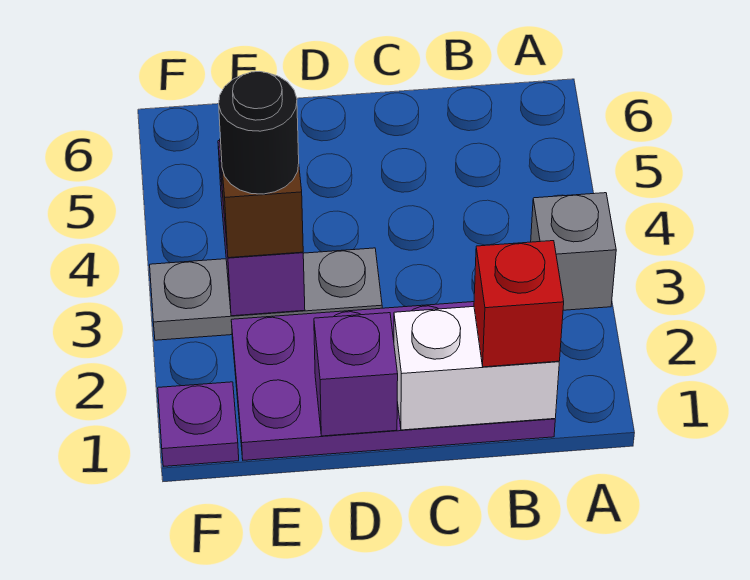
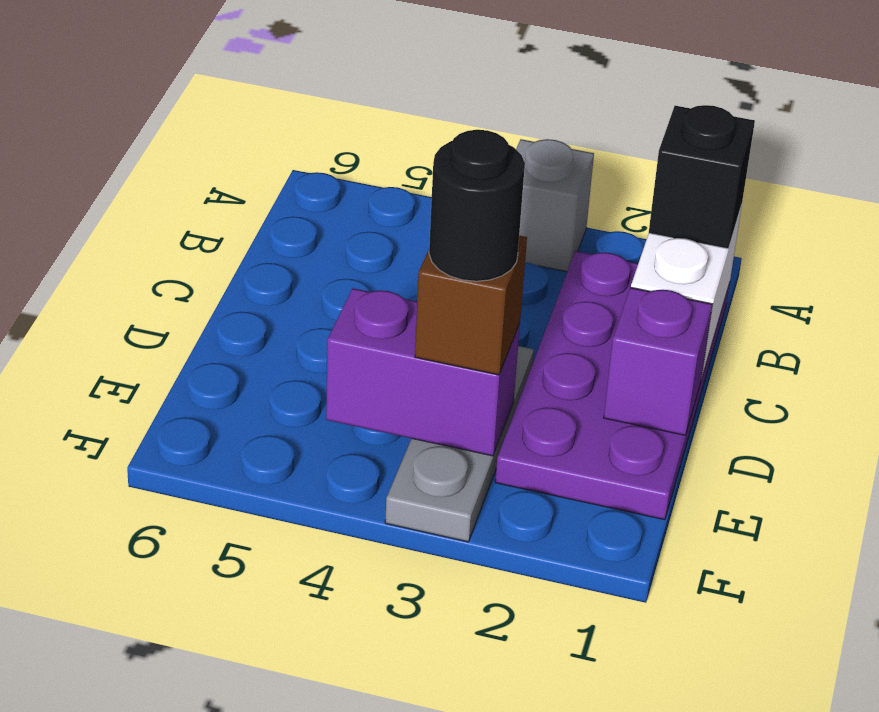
red 1x1 brick [474,241,564,367] -> black 1x1 brick [649,105,755,249]
purple 1x1 plate [158,382,239,466] -> none

